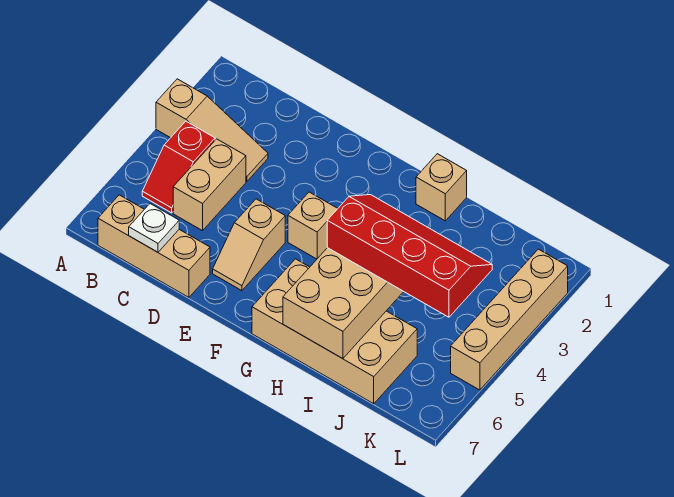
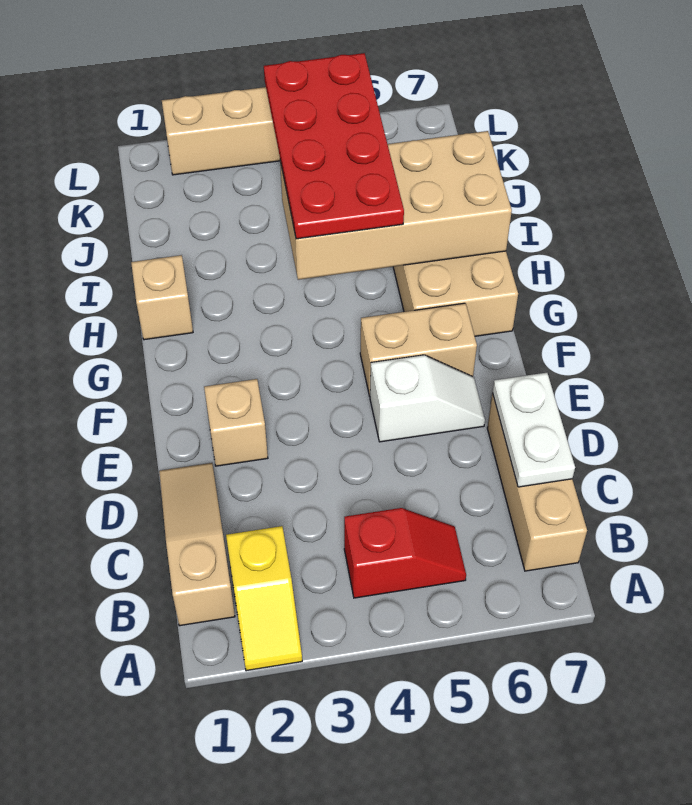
none -> yellow 1x2 slope [226,526,302,671]
tan 1x3 slope [156,79,268,181] -> tan 1x3 slope moved to [159,463,235,626]
tan 1x2 brick [173,139,246,231] -> tan 1x2 brick moved to [360,303,477,396]
white 1x1 plate [129,204,179,252] -> white 1x2 plate [493,373,575,487]
tan 1x2 slope [213,199,285,291] -> white 1x2 slope [370,355,485,442]
tan 1x1 brick [288,192,338,259] -> tan 1x1 brick moved to [204,379,268,466]
red 2x4 slope [327,195,492,317] -> red 2x4 plate [264,53,404,239]

